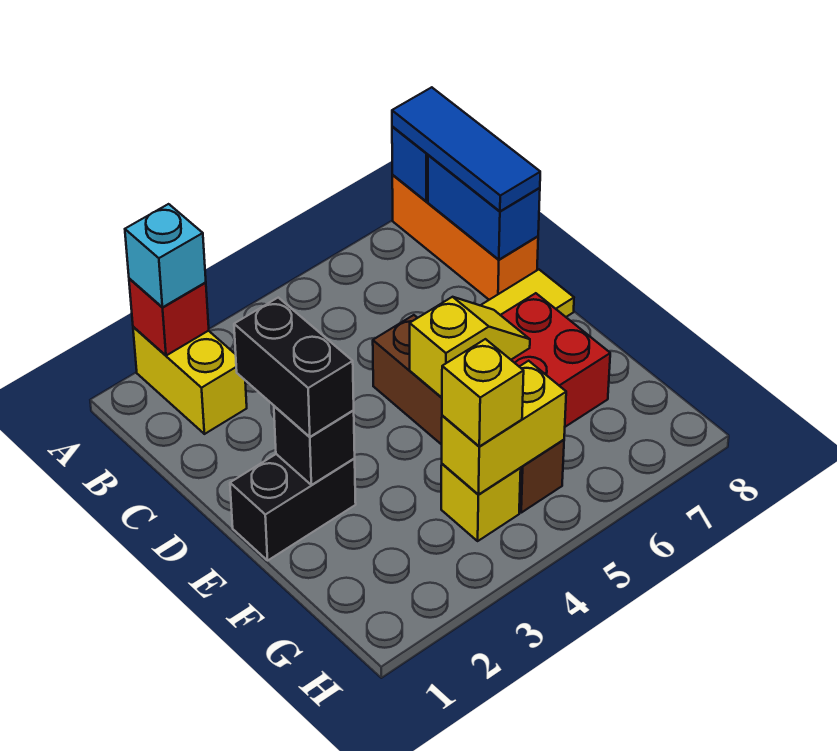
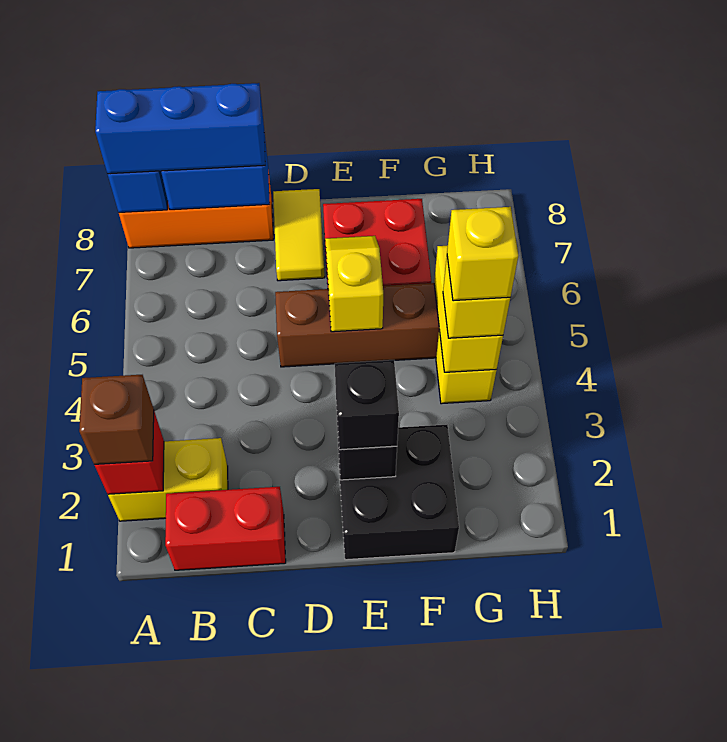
cyan 1x1 brick [125,204,206,307] -> brown 1x1 brick [79,375,154,465]
blue 1x3 tile [392,87,540,211] -> blue 1x3 brick [95,83,265,174]
none -> red 1x2 brick [165,487,286,570]
black 1x2 brick [234,298,354,437] -> black 1x1 brick [335,360,399,450]
black 1x2 brick [230,454,356,560] -> black 2x2 brick [338,425,459,560]
none -> yellow 1x1 brick [447,207,518,301]

